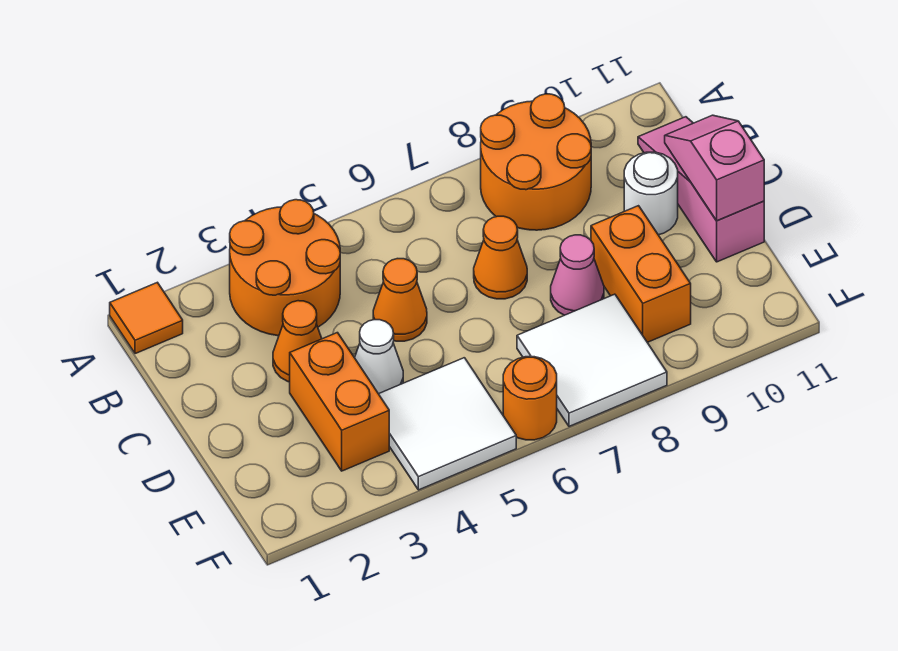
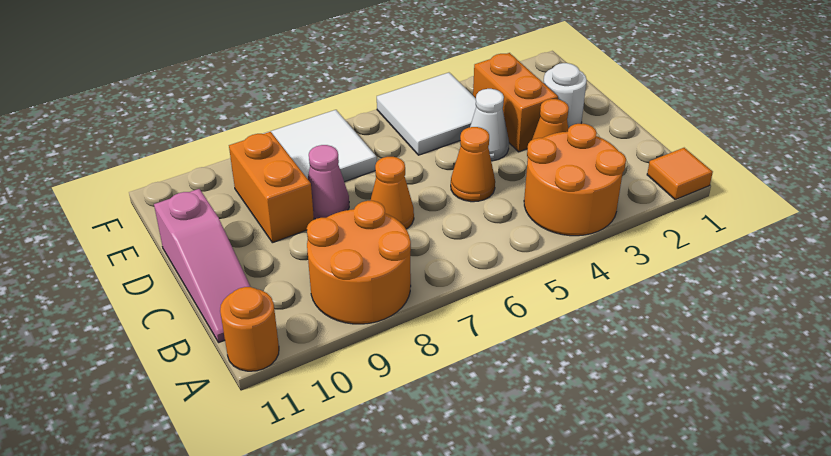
white 1x1 round brick [624,152,678,235] -> white 1x1 round brick moved to [543,63,587,129]
pink 1x2 slope [665,115,764,221] -> none
orange 1x1 round brick [503,357,557,440] -> orange 1x1 round brick moved to [220,287,279,371]

